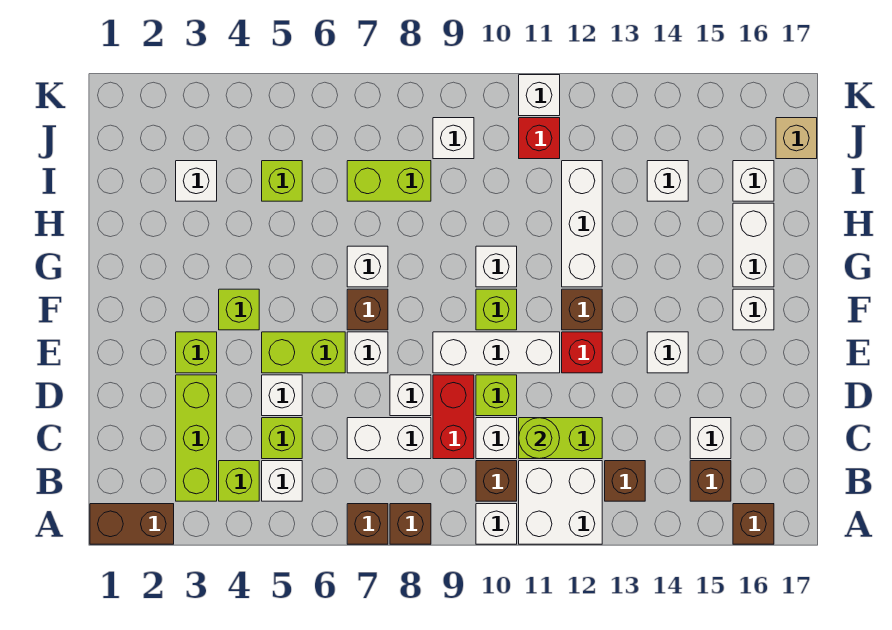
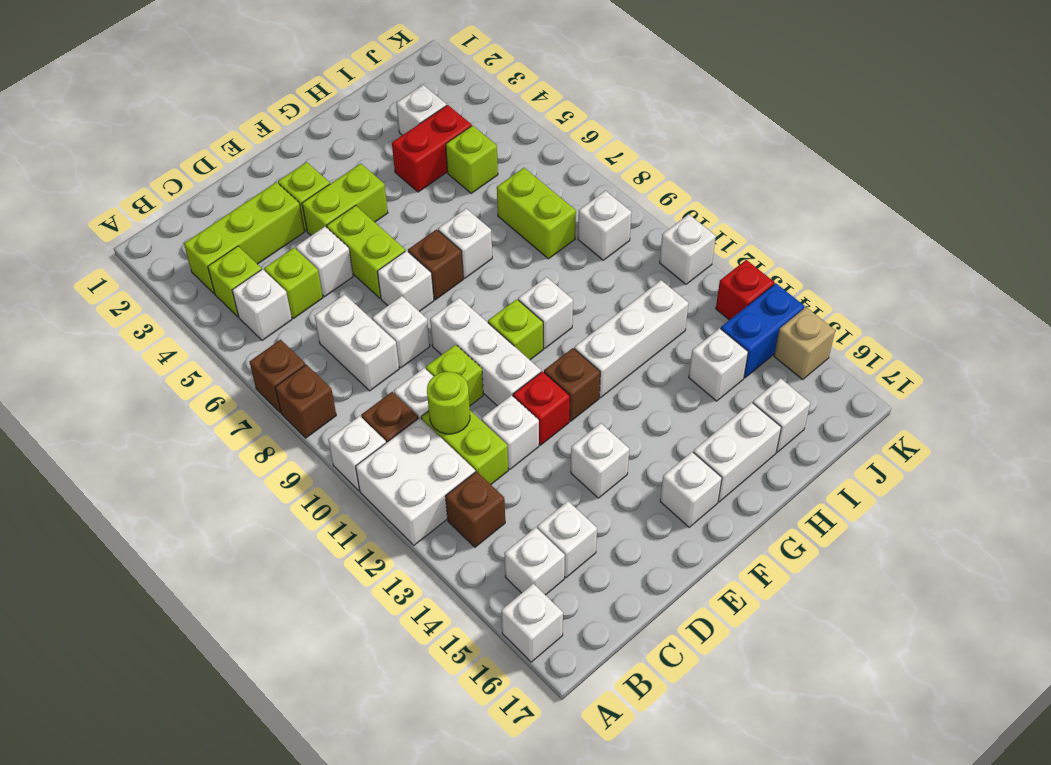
brown 1x2 brick [90,504,174,544] -> none
brown 1x1 brick [733,504,774,544] -> white 1x1 brick [501,584,563,662]
brown 1x1 brick [690,461,731,501] -> white 1x1 brick [504,527,565,595]
red 1x2 brick [433,375,474,459] -> red 1x2 brick moved to [392,105,472,192]
none -> white 1x1 brick [482,395,539,469]
lime 1x1 brick [219,289,259,330] -> lime 1x2 brick [302,164,388,236]
red 1x1 brick [519,118,560,159] -> red 1x1 brick moved to [716,260,774,320]
none -> blue 1x2 brick [721,283,804,378]
tan 1x1 brick [776,118,817,159] -> tan 1x1 brick moved to [774,307,835,379]

